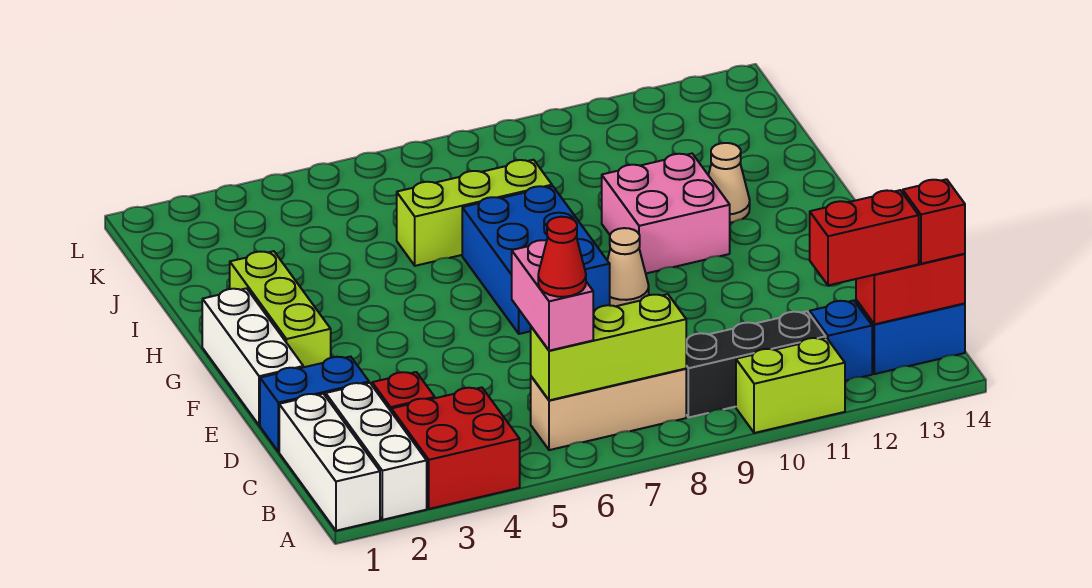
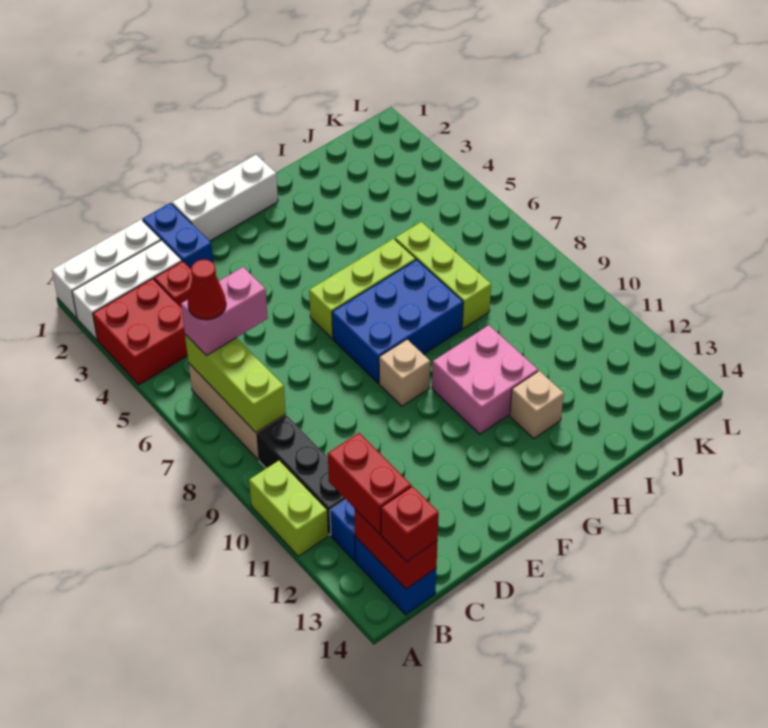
lime 1x3 brick [230,251,331,367] -> lime 1x3 brick moved to [309,239,416,338]
tan 1x1 cone [607,228,649,306] -> tan 1x1 brick [379,339,430,406]
tan 1x1 cone [708,143,750,223] -> tan 1x1 brick [510,371,564,439]

